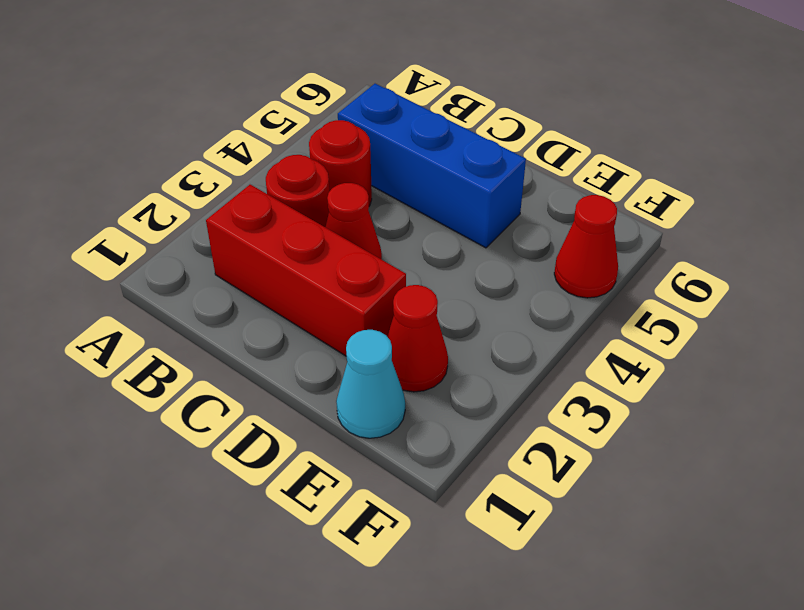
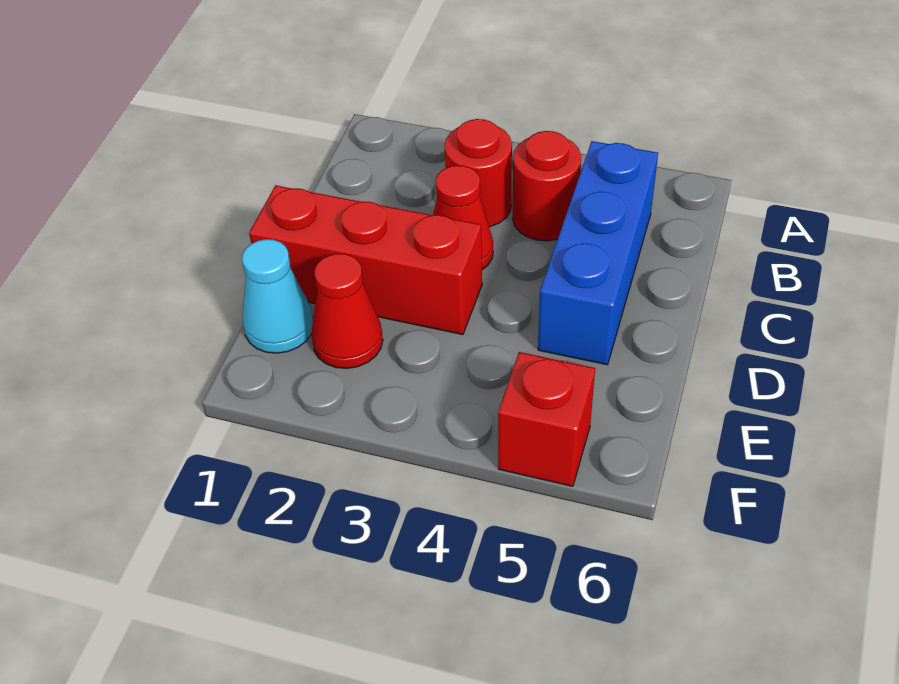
red 1x3 brick [206,185,406,356] -> red 1x3 brick turned to [249,185,482,335]
red 1x1 cone [554,195,618,298] -> red 1x1 brick [498,352,595,486]

